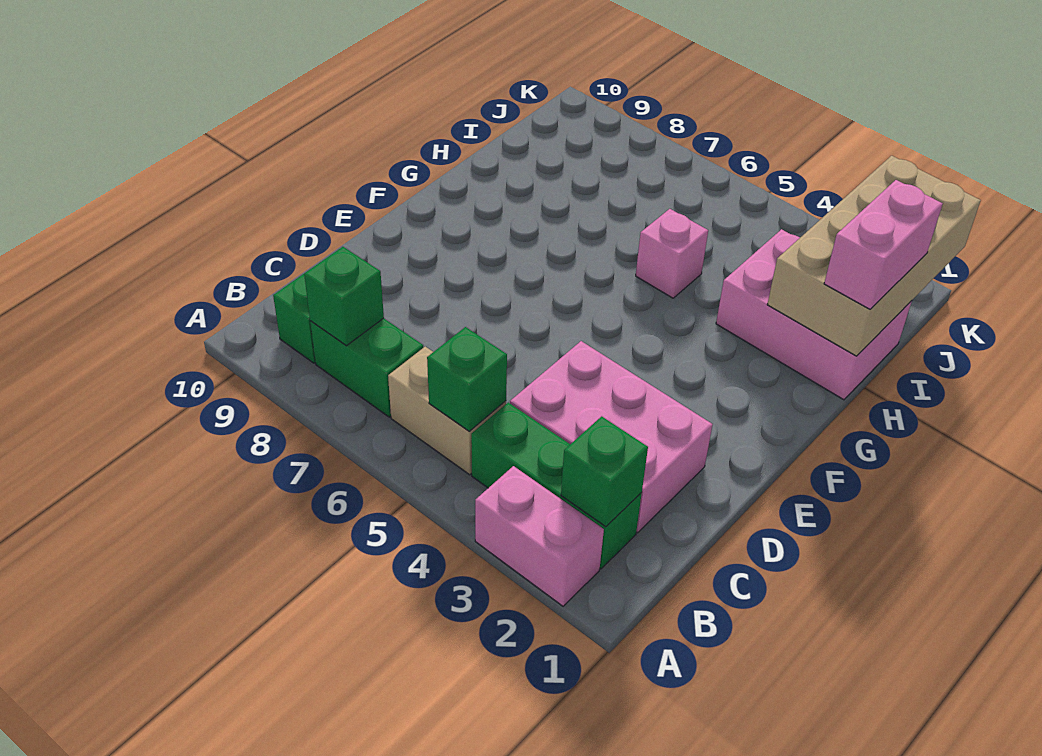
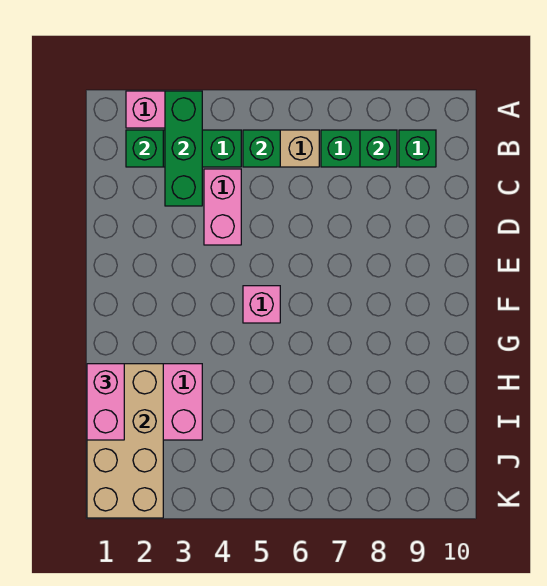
none -> green 1x3 brick [165,91,202,206]
pink 2x3 brick [510,341,713,533] -> pink 1x2 brick [204,169,241,245]
pink 1x1 brick [636,209,708,298] -> pink 1x1 brick moved to [243,286,280,323]

